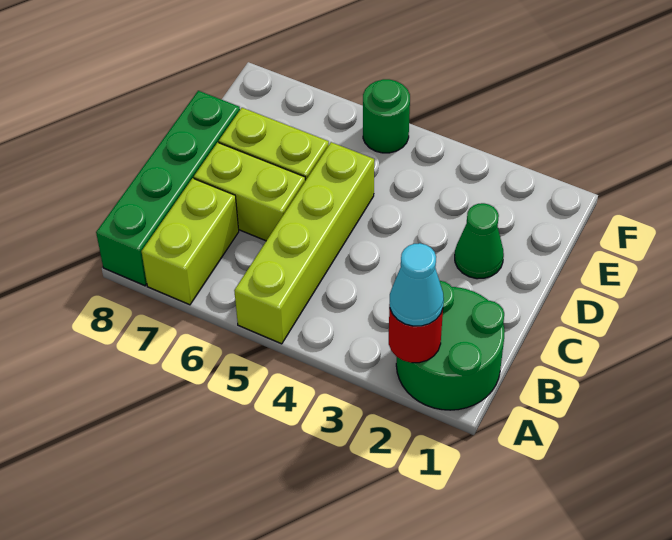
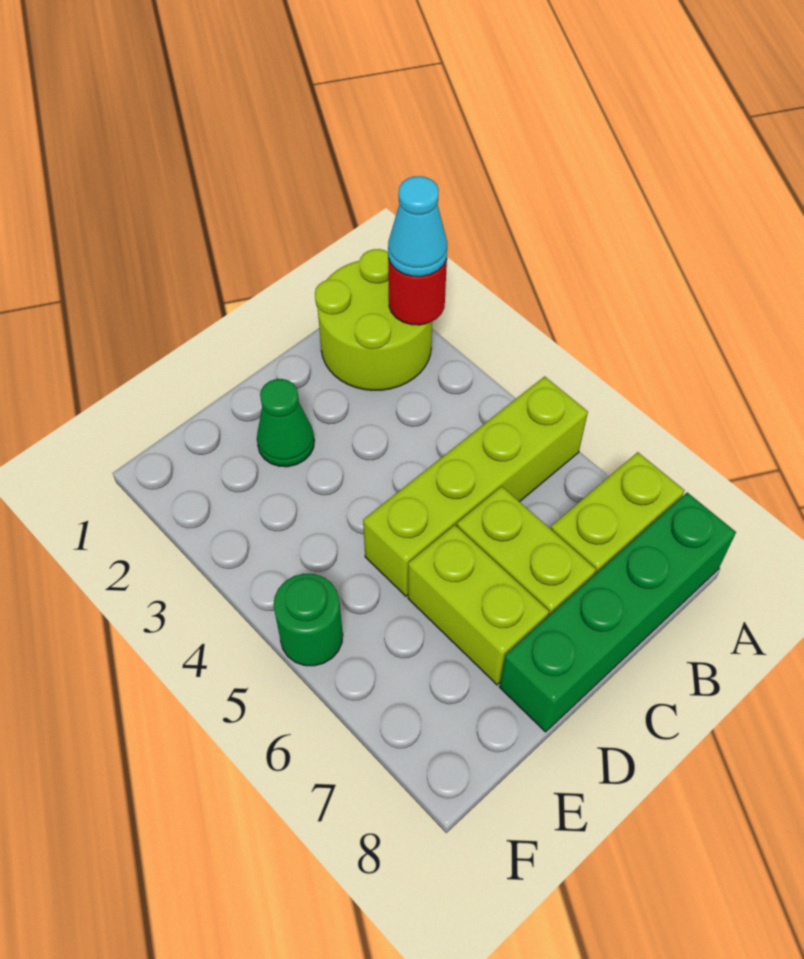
green 2x2 round brick [396,281,505,410] -> lime 2x2 round brick [315,249,432,390]

